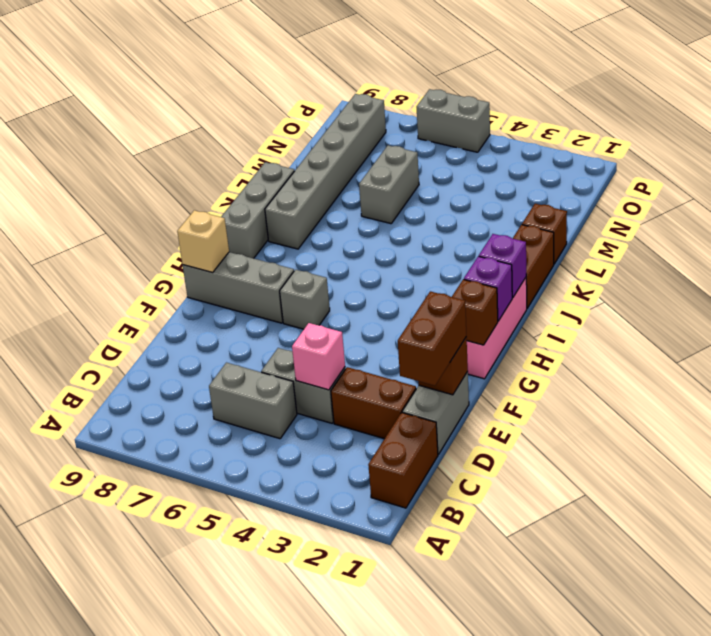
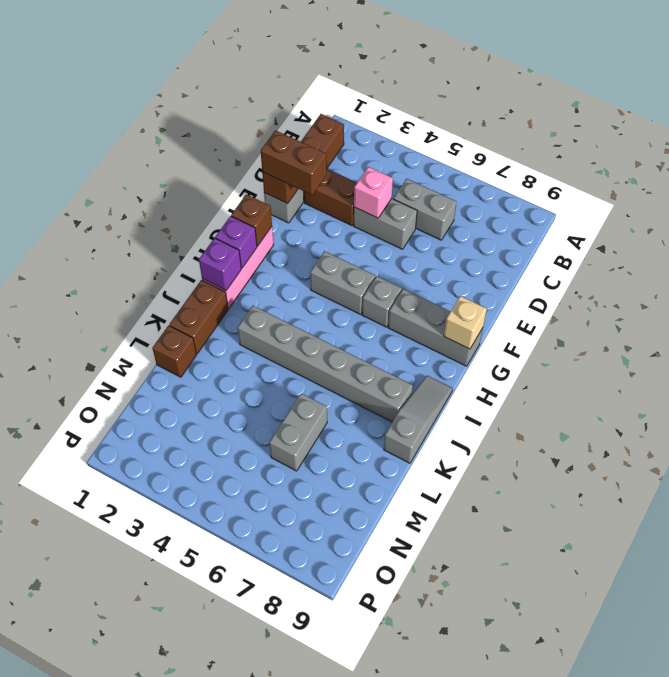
brown 1x2 brick [398,291,466,386] -> brown 1x2 brick turned to [261,130,327,195]
grey 1x3 brick [221,162,294,258] -> grey 1x3 slope [384,376,453,463]
grey 1x6 brick [265,94,386,249] -> grey 1x6 brick turned to [238,306,413,422]
grey 1x2 brick [417,89,490,152] -> grey 1x2 brick moved to [310,251,375,315]

